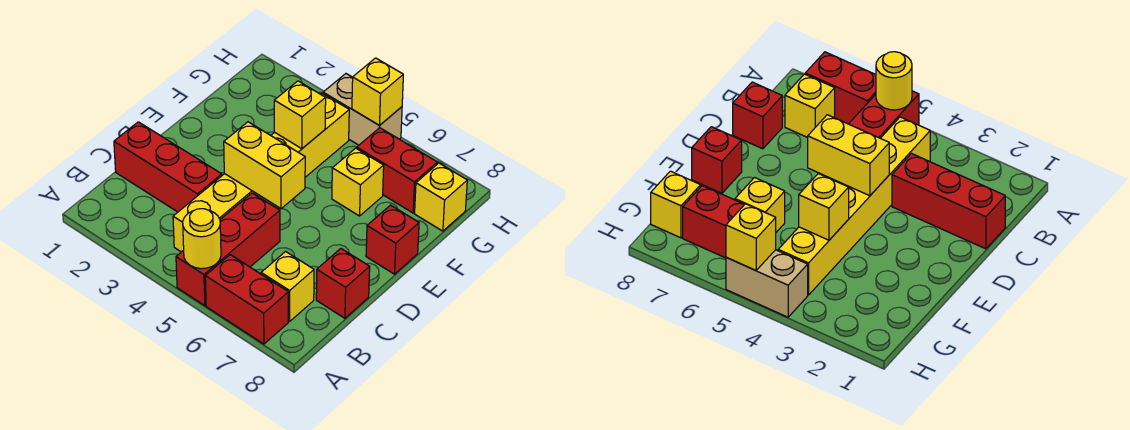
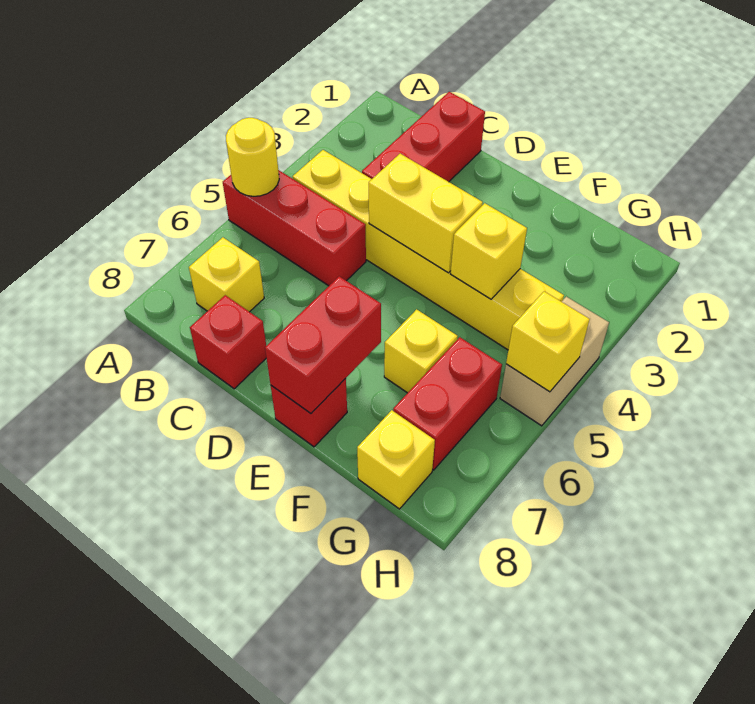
red 1x2 brick [205,255,288,344] -> red 1x2 brick moved to [265,276,381,413]
yellow 1x2 brick [224,122,305,209] -> yellow 1x2 brick turned to [369,154,483,273]

